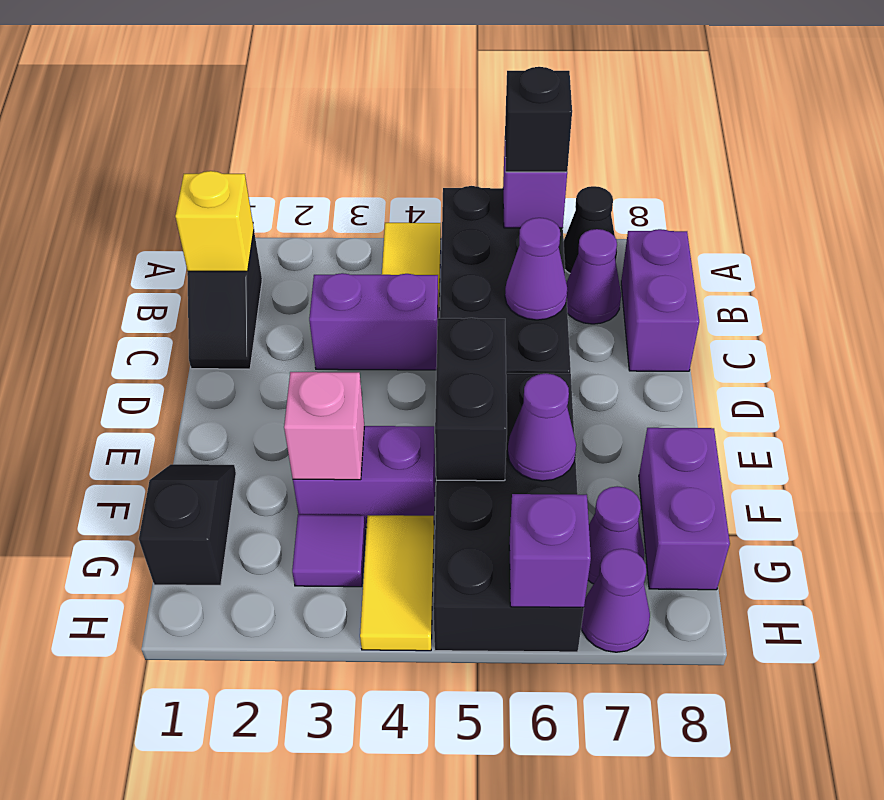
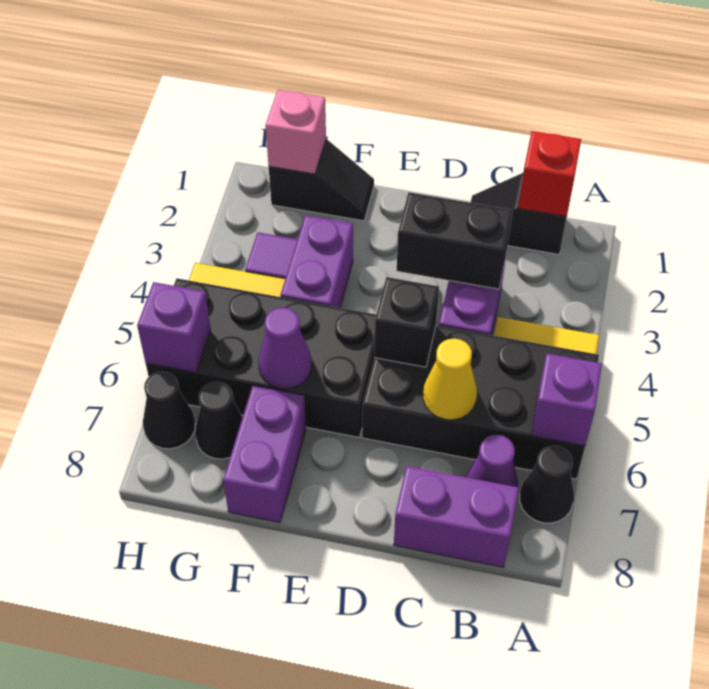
black 1x1 brick [505,67,572,172] -> black 1x1 brick moved to [374,277,439,367]
yellow 1x1 brick [175,171,254,271] -> red 1x1 brick [518,131,581,217]
purple 1x1 cone [505,218,567,320] -> yellow 1x1 cone [423,338,477,420]
black 1x2 brick [435,318,507,481] -> black 1x2 brick moved to [397,192,513,289]
pink 1x1 brick [284,372,364,480] -> pink 1x1 brick moved to [265,90,326,174]
purple 1x2 brick [639,428,730,590] -> purple 1x2 brick turned to [223,386,306,523]
purple 1x1 cone [588,486,645,584] -> black 1x1 cone [195,382,243,459]
purple 1x1 cone [581,549,650,652] -> black 1x1 cone [143,372,196,449]

